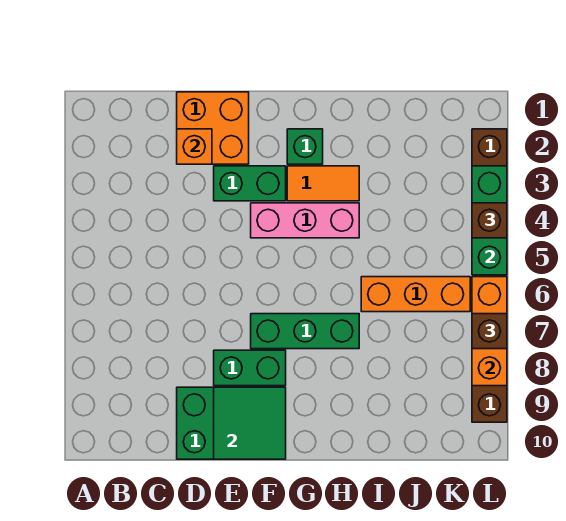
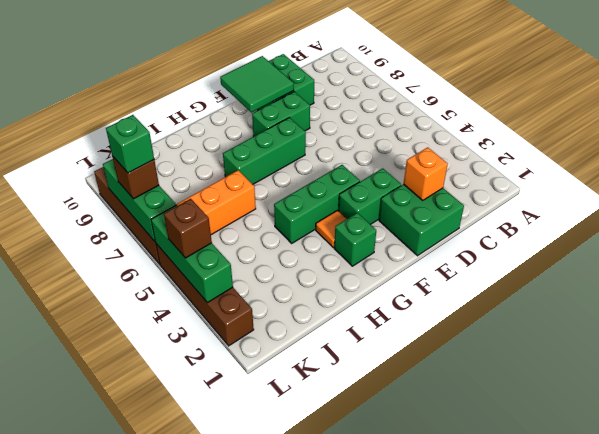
orange 2x2 brick [177,92,249,164] -> green 2x2 brick [379,184,464,256]
pink 1x3 brick [251,203,359,238] -> green 1x3 brick [274,165,360,243]
orange 1x2 tile [287,166,359,201] -> orange 1x1 tile [316,210,346,247]
orange 1x3 brick [472,277,507,386] -> green 1x3 brick [103,159,176,242]
none -> green 1x1 brick [106,115,154,173]

